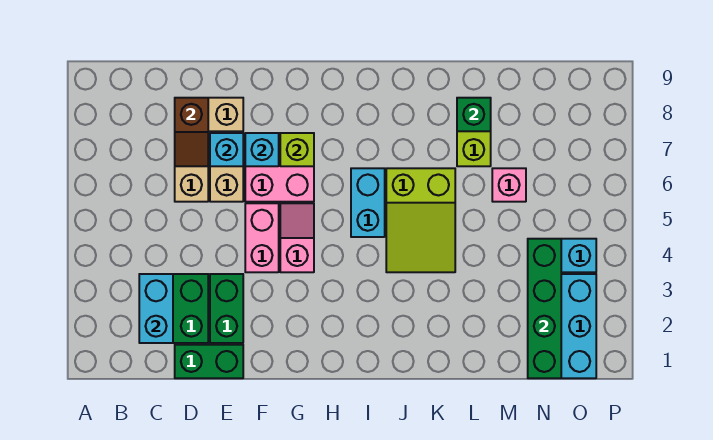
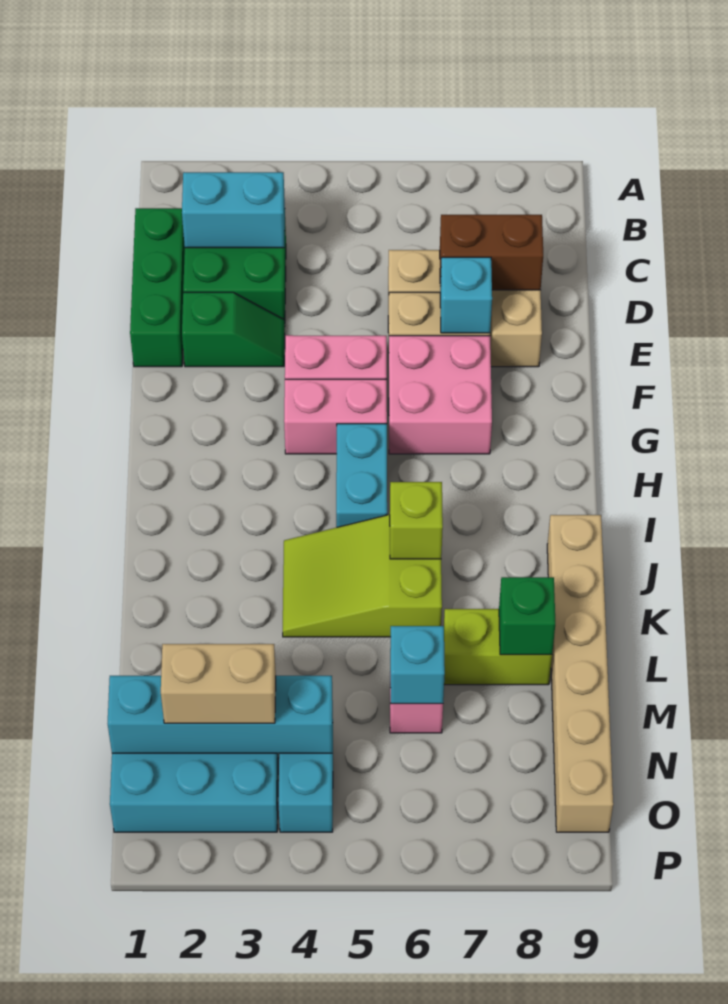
green 1x2 brick [175,345,243,378] -> green 1x3 brick [130,208,185,367]
brown 1x2 slope [175,98,208,166] -> brown 1x2 brick [440,215,543,290]
green 1x2 brick [210,274,243,343] -> green 1x2 slope [182,292,285,367]
cyan 1x1 brick [245,133,279,166] -> cyan 1x1 brick moved to [390,626,445,704]
pink 1x2 slope [280,203,314,272] -> pink 1x2 brick [284,379,387,454]
lime 1x1 brick [280,133,314,166] -> lime 1x1 brick moved to [390,482,443,559]
cyan 1x2 brick [351,168,385,237] -> cyan 1x2 brick turned to [336,424,387,527]
none -> tan 1x6 brick [547,515,613,832]
green 1x4 brick [528,239,561,378] -> cyan 1x4 brick [108,676,333,753]
none -> tan 1x2 brick [161,644,276,723]

